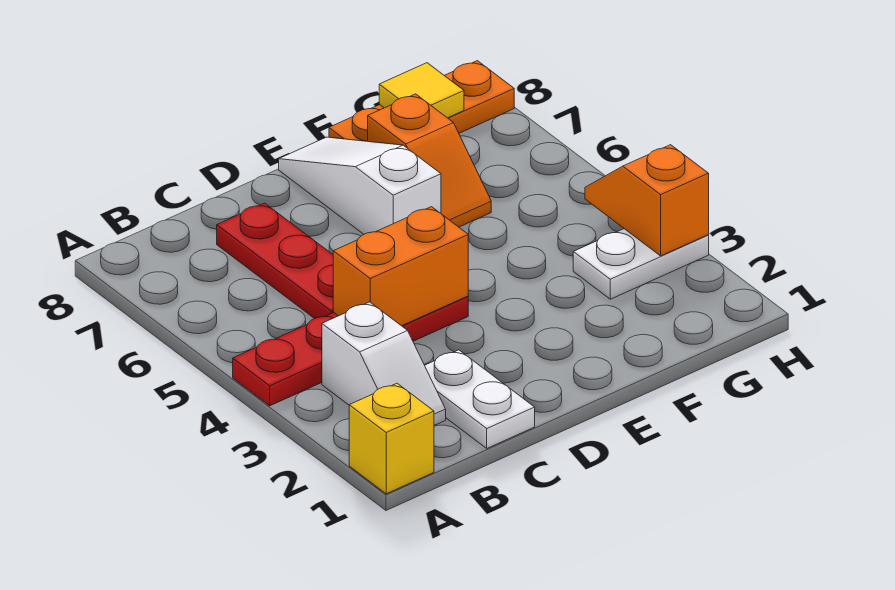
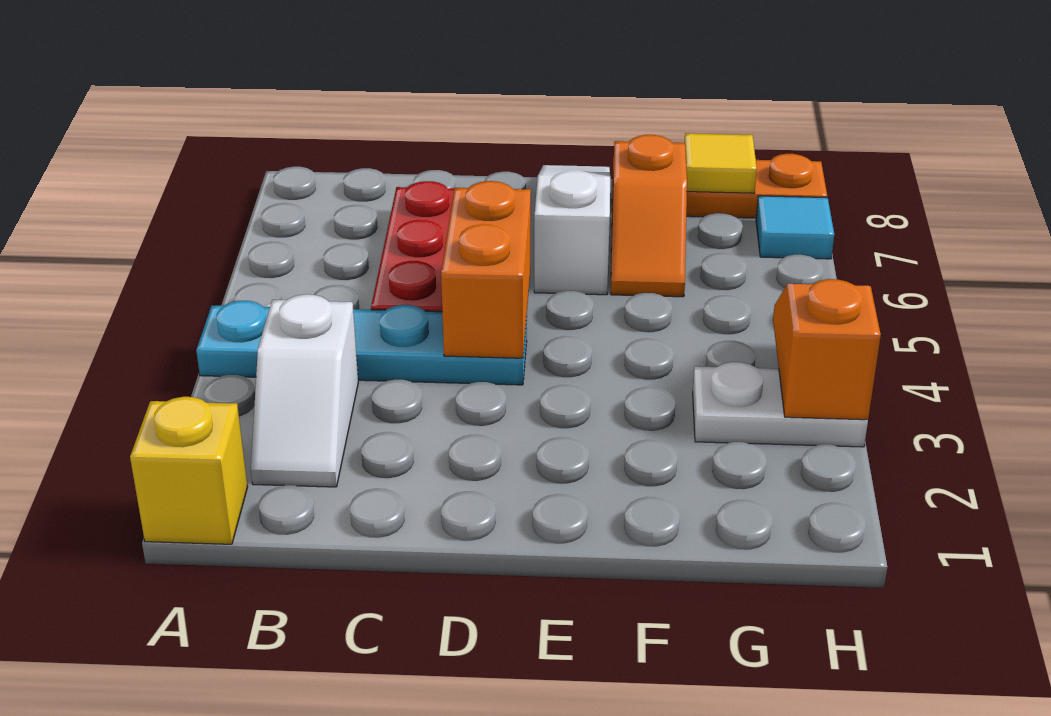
red 1x4 plate [233,296,468,406] -> cyan 1x4 plate [196,301,527,385]
white 1x2 plate [425,350,535,448] -> none
orange 1x2 brick [333,207,468,326] -> orange 1x2 brick turned to [441,181,531,358]
none -> cyan 1x1 tile [756,196,834,259]

